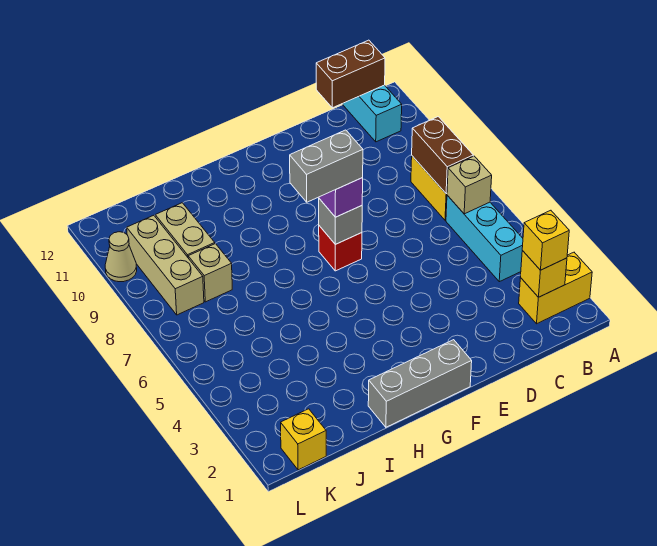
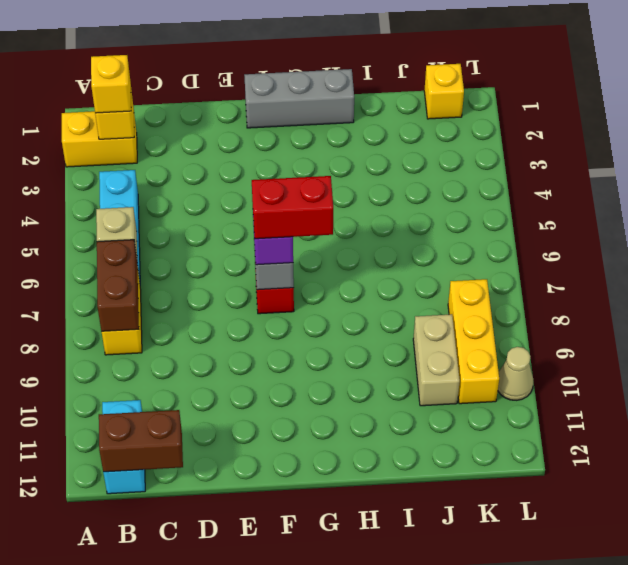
grey 1x2 brick [290,130,363,202] -> red 1x2 brick [252,176,333,239]
tan 1x1 brick [188,244,232,302] -> none
tan 1x3 brick [127,215,204,315] -> yellow 1x3 brick [448,279,499,404]

